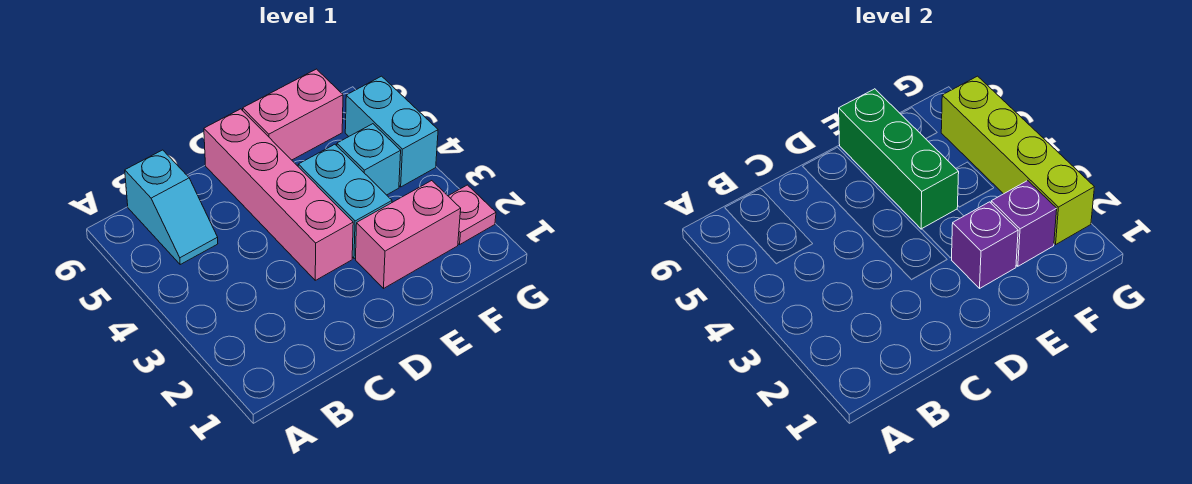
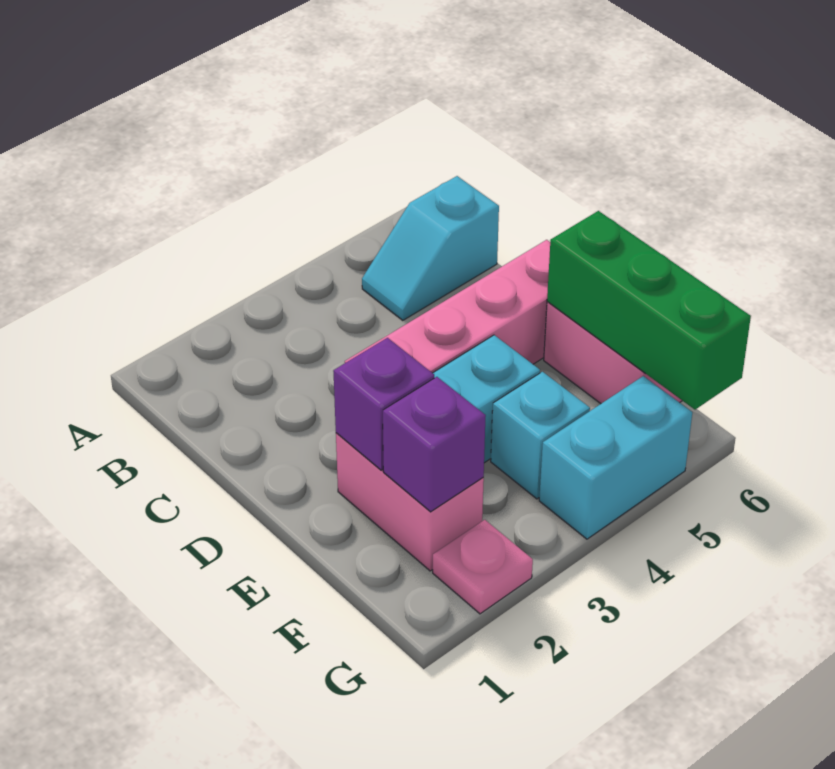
green 1x3 brick [839,89,959,229] -> green 1x3 brick turned to [547,211,751,410]
lime 1x4 brick [941,76,1094,244] -> none

